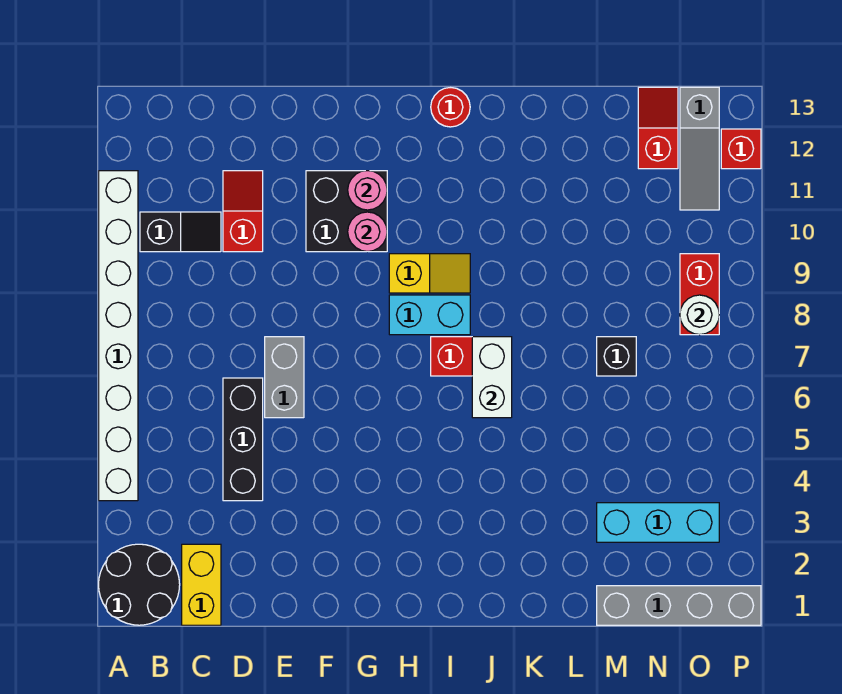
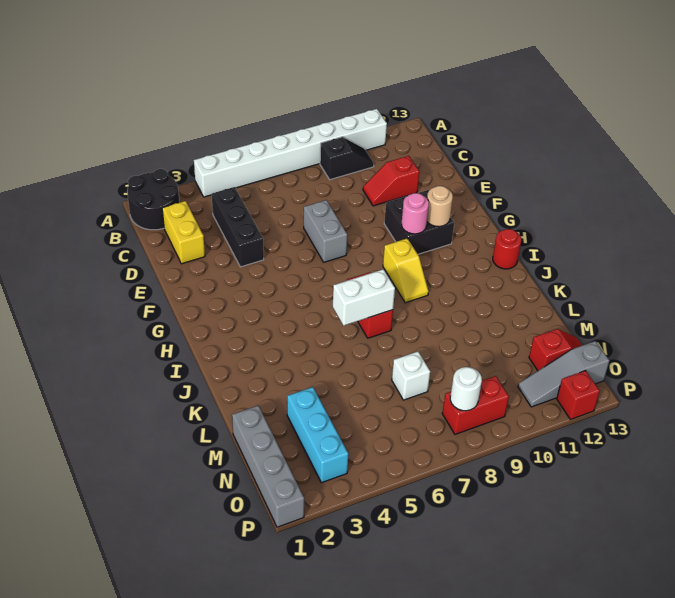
black 1x2 slope [140,212,221,252] -> black 1x2 slope turned to [320,137,374,180]
yellow 1x2 brick [182,544,221,625] -> yellow 1x2 brick turned to [162,201,205,264]
black 1x3 brick [223,378,263,501] -> black 1x3 brick turned to [212,187,264,267]
red 1x2 slope [223,171,263,252] -> red 1x2 slope turned to [363,156,419,206]
grey 1x2 brick [265,337,304,418] -> grey 1x2 brick turned to [304,200,347,262]
pink 1x1 round brick [348,171,387,210] -> tan 1x1 round brick [427,186,453,227]
cyan 1x2 brick [389,295,470,335] -> none
black 1x1 brick [597,337,636,376] -> white 1x1 brick [392,352,430,400]

